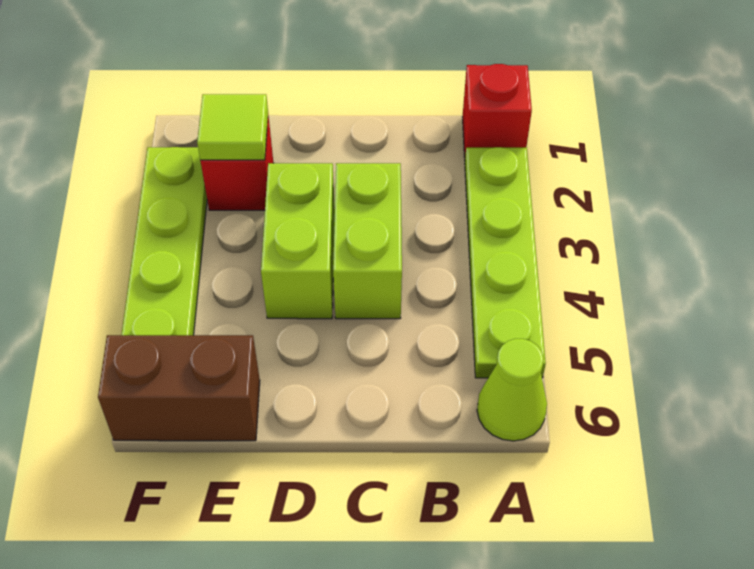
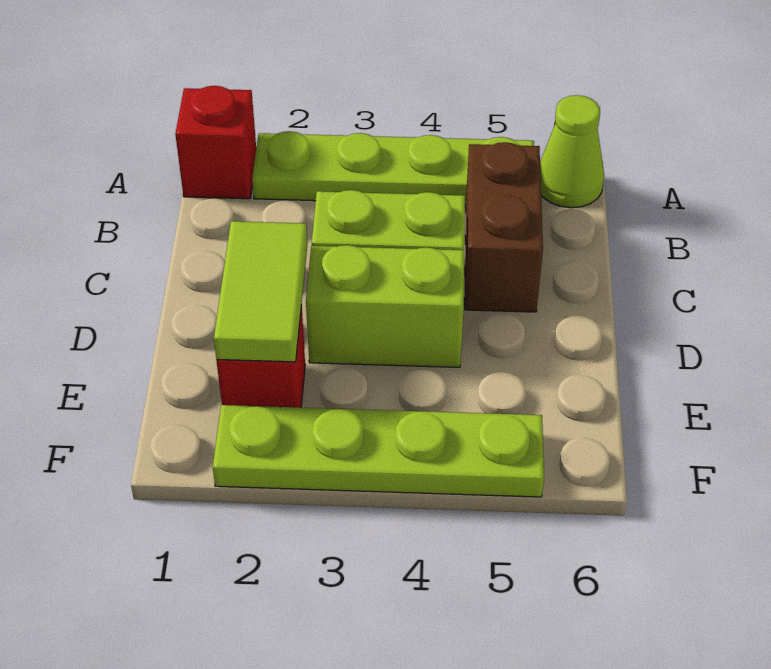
lime 1x1 tile [197,94,268,160] -> lime 1x2 tile [214,221,307,362]
brown 1x2 brick [98,335,260,441] -> brown 1x2 brick moved to [465,142,543,312]

